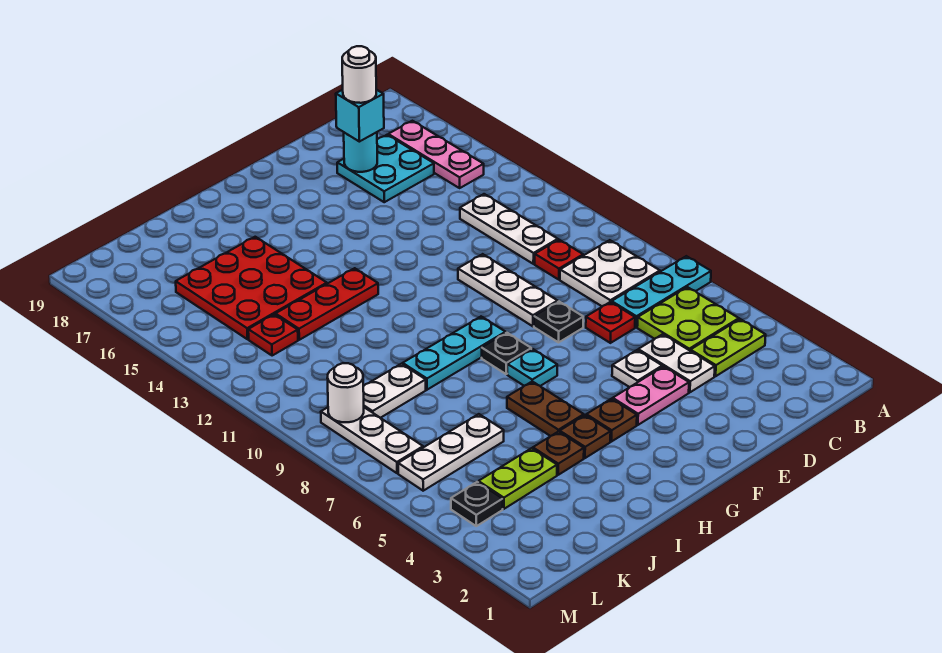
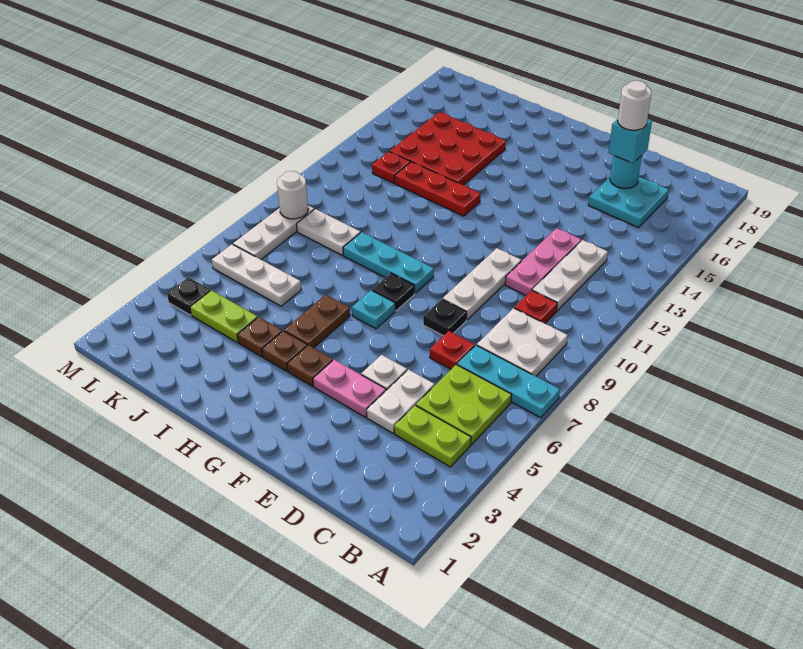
pink 1x3 plate [388,121,484,188] -> pink 1x3 plate moved to [505,228,581,295]

